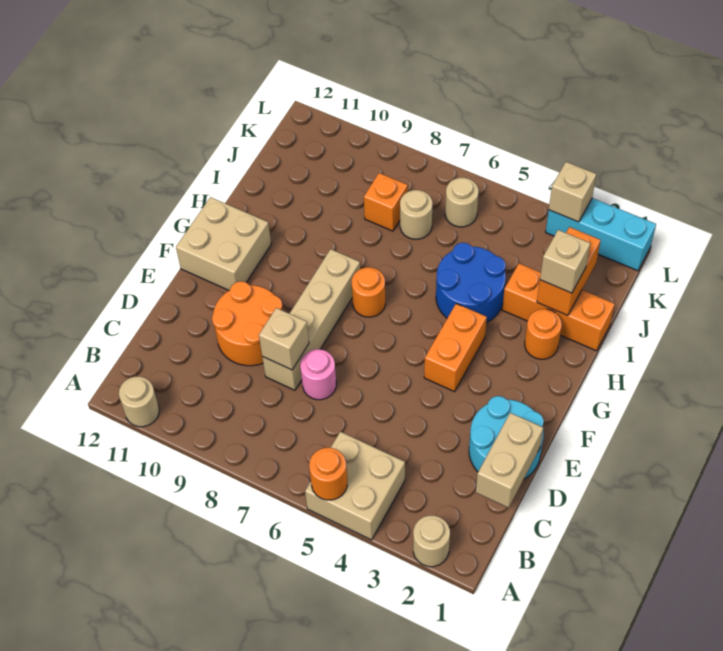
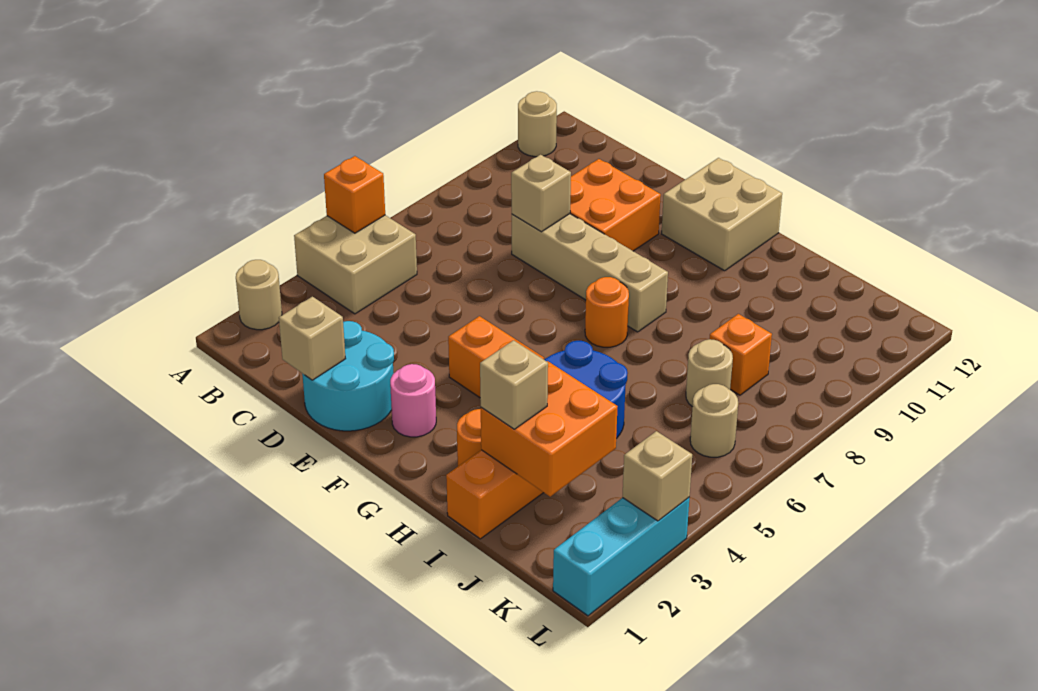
orange 1x1 round brick [309,448,347,500] -> orange 1x1 brick [324,156,385,233]
tan 1x2 brick [476,413,543,508] -> tan 1x1 brick [279,297,346,380]
pink 1x1 round brick [300,349,336,400] -> pink 1x1 round brick moved to [390,364,436,437]
orange 2x2 round brick [212,281,283,366] -> orange 2x2 brick [570,159,661,251]
orange 1x2 brick [537,227,601,316] -> orange 2x2 brick [481,361,618,497]

